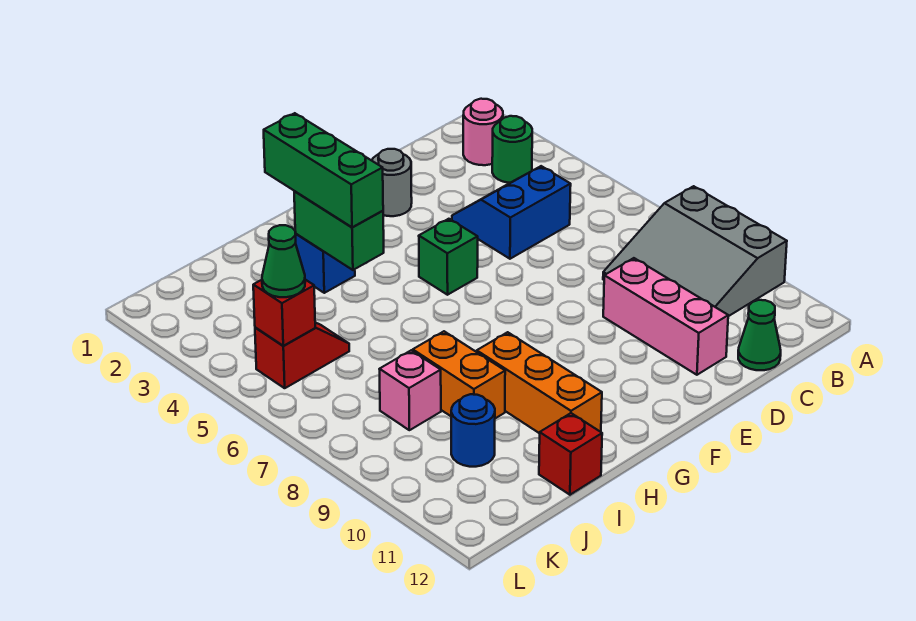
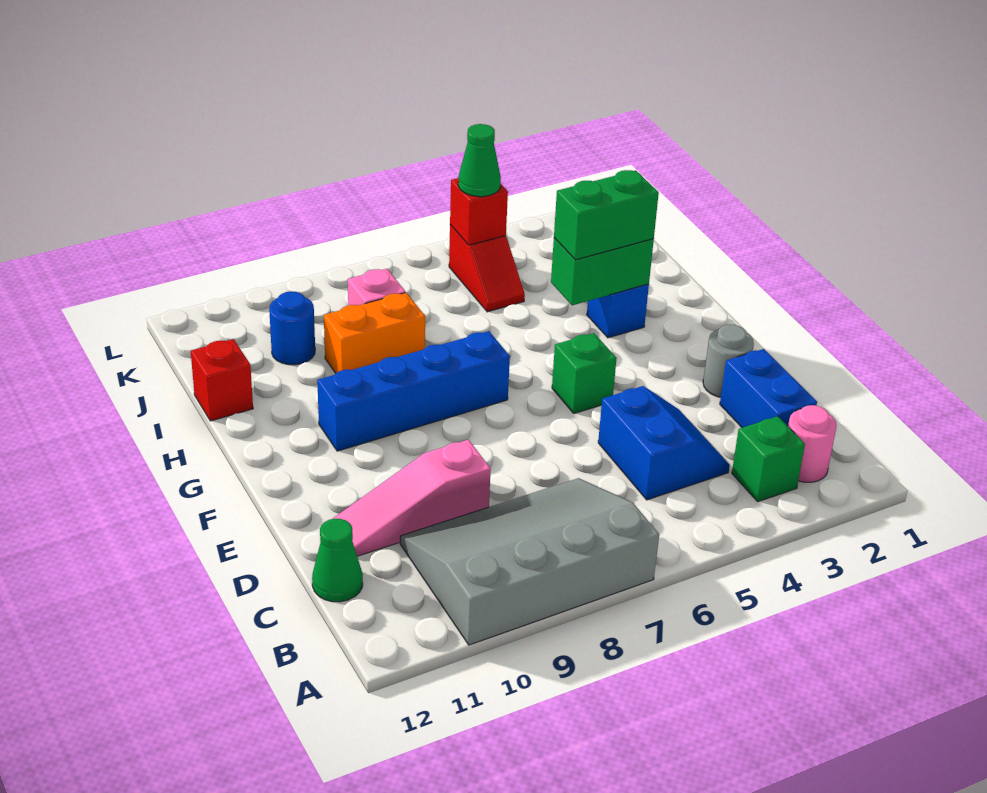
grey 3x3 slope [603,186,787,316] -> grey 3x4 slope [400,478,659,645]
green 1x1 round brick [492,116,532,183] -> green 1x1 brick [732,416,805,502]
none -> blue 1x2 brick [720,349,817,428]
pink 1x3 brick [603,258,728,375] -> pink 1x3 slope [333,440,491,556]
none -> blue 1x4 brick [317,331,510,451]
green 1x3 brick [264,113,383,227] -> green 1x2 brick [554,170,659,260]
orange 1x3 brick [477,332,602,433] -> none

